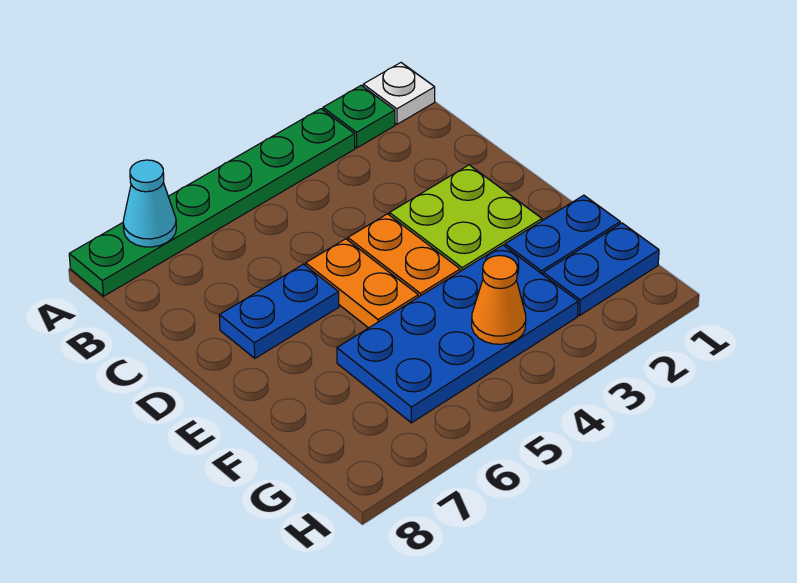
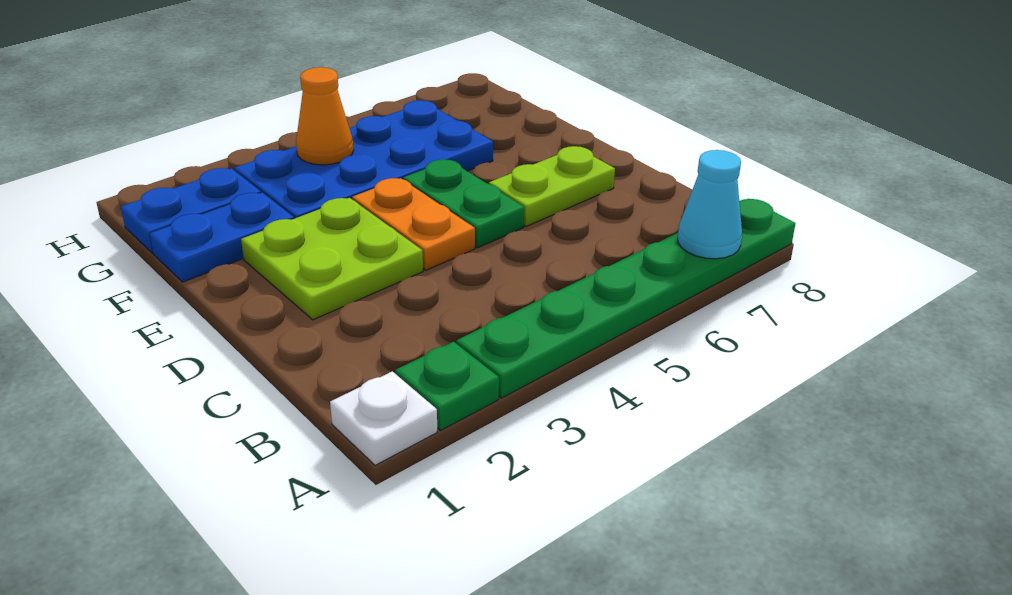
orange 1x2 plate [306,239,418,328] -> green 1x2 plate [403,159,524,248]
blue 1x2 plate [219,264,339,358] -> lime 1x2 plate [489,146,615,226]

